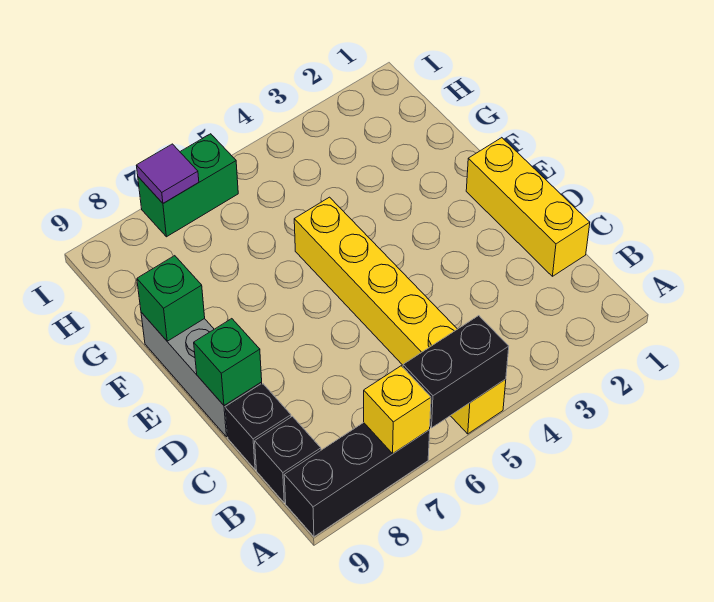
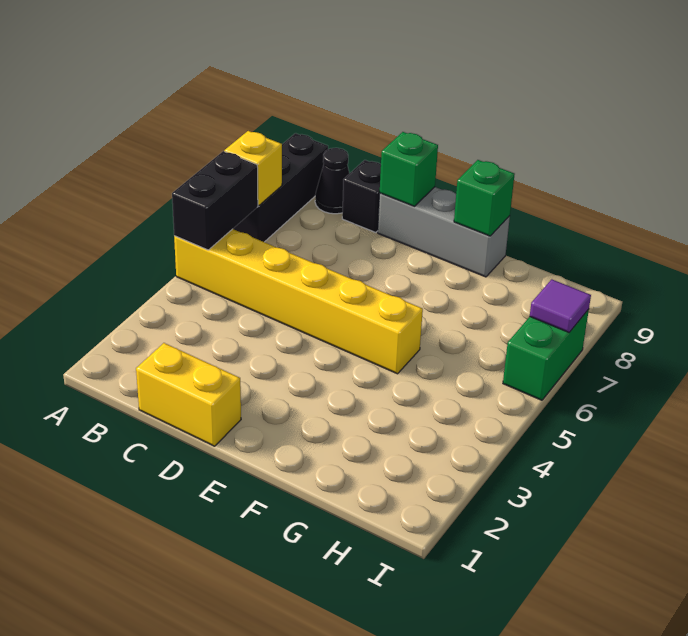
black 1x1 brick [255,416,321,503] -> black 1x1 cone [315,148,349,214]
yellow 1x3 brick [466,138,590,276] -> yellow 1x2 brick [136,343,241,446]

